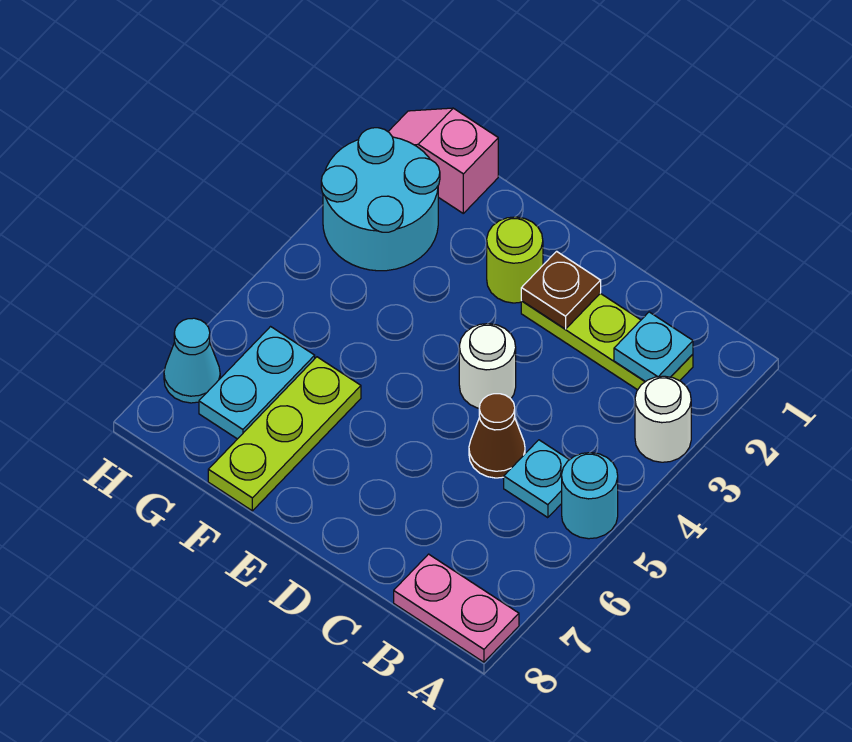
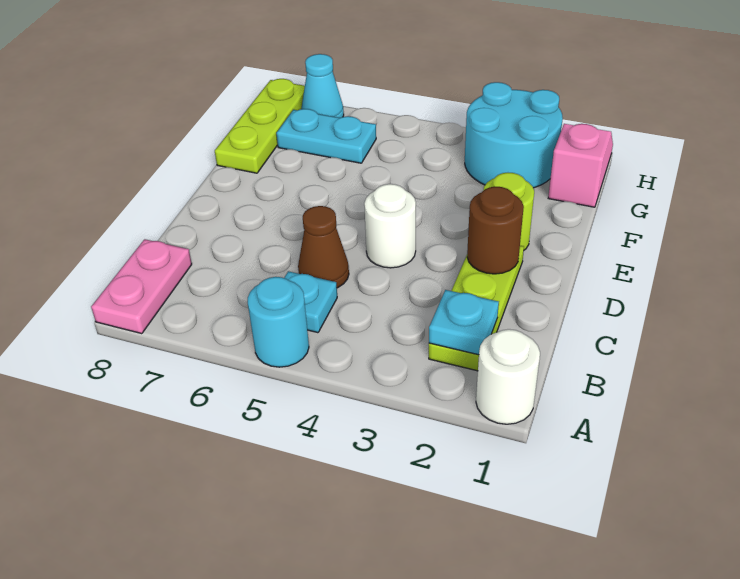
white 1x1 round brick [635,376,691,462] -> white 1x1 round brick moved to [476,329,540,424]
brown 1x1 plate [521,251,601,329] -> brown 1x1 round brick [467,187,524,274]
lime 1x3 plate [208,357,361,511] -> lime 1x3 plate turned to [215,79,305,173]

